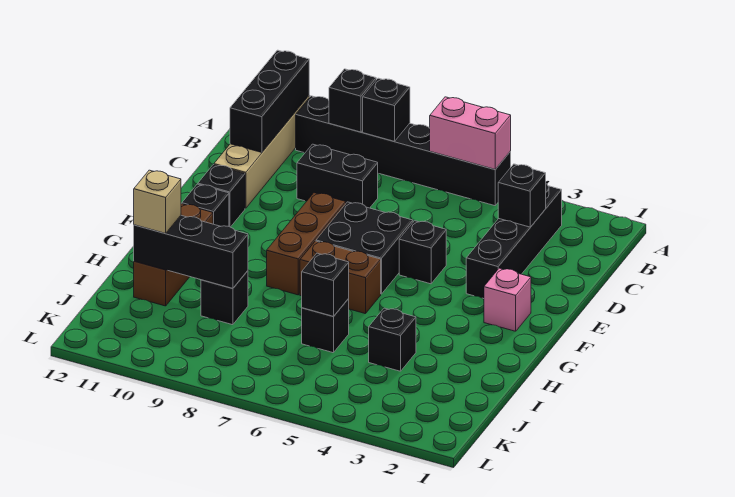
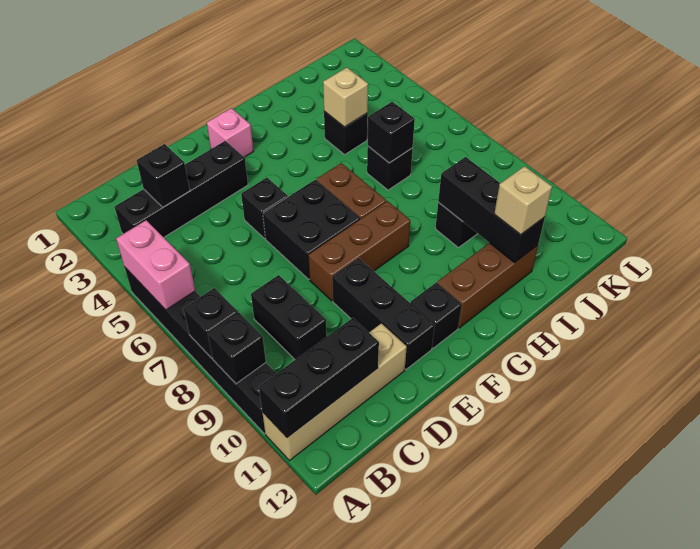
black 1x1 brick [198,165,245,227] -> black 1x3 brick [332,258,435,369]
none -> tan 1x1 brick [323,68,368,127]

